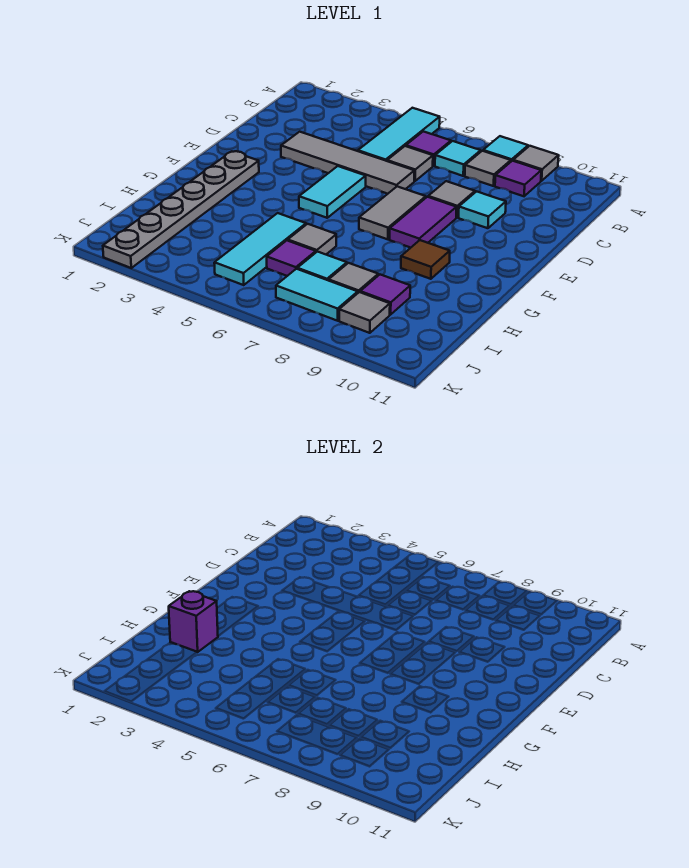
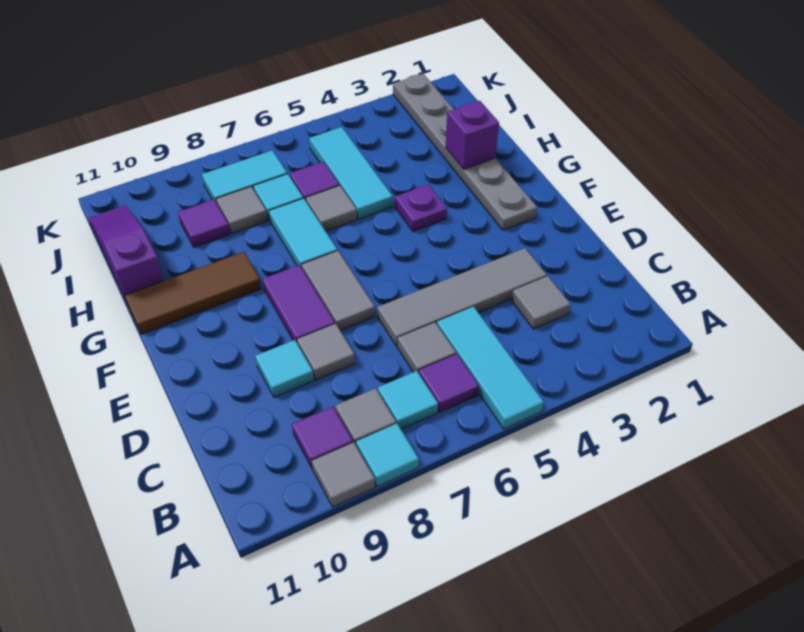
cyan 1x2 tile [299,166,366,218] -> cyan 1x2 tile moved to [269,198,337,268]
none -> purple 1x1 plate [395,184,447,231]
brown 1x1 tile [401,240,450,279] -> brown 1x3 tile [125,252,261,334]
none -> purple 1x3 slope [89,205,164,300]
grey 1x1 tile [339,292,390,333] -> grey 1x1 tile moved to [512,276,570,329]

